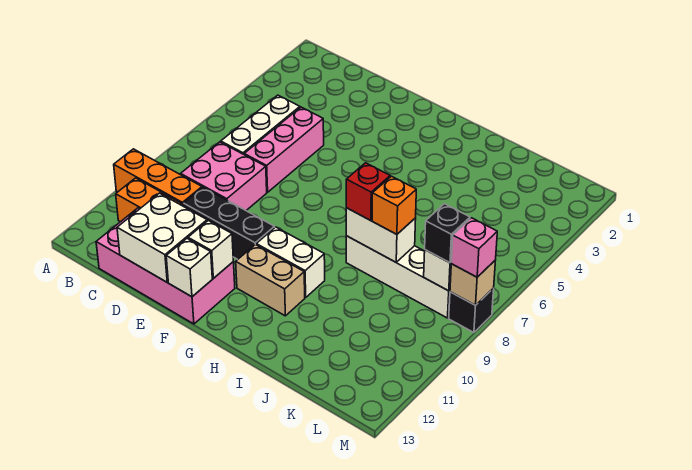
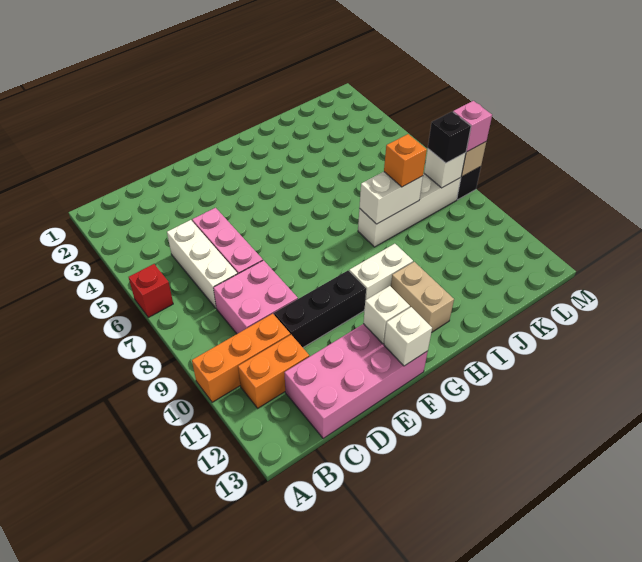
white 2x2 brick [117,193,207,282] -> none
tan 1x2 brick [236,245,305,316] -> tan 1x2 brick turned to [391,262,454,332]
red 1x1 brick [346,163,390,221] -> red 1x1 brick moved to [129,264,173,317]

